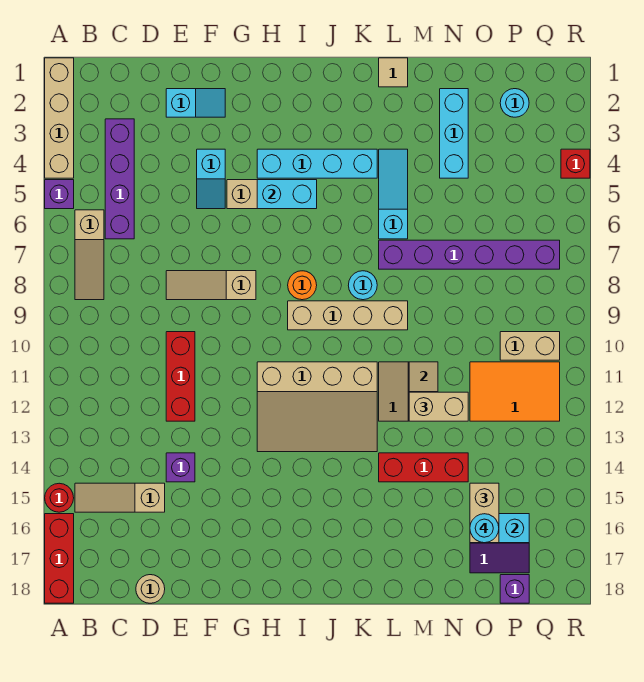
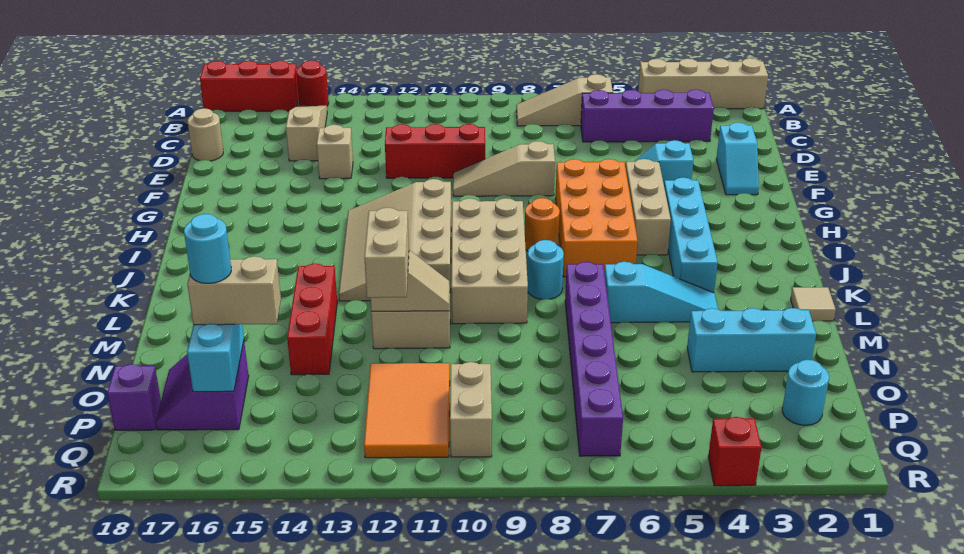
purple 1x1 brick [45,180,74,209] -> none
tan 1x3 slope [166,271,256,300] -> tan 1x3 slope turned to [453,141,555,196]
purple 1x1 brick [166,453,195,482] -> tan 1x1 brick [317,125,353,179]
none -> orange 2x4 brick [556,159,638,277]
cyan 1x2 brick [257,180,317,209] -> none
tan 1x4 brick [288,301,408,330] -> tan 2x4 brick [451,198,528,324]

